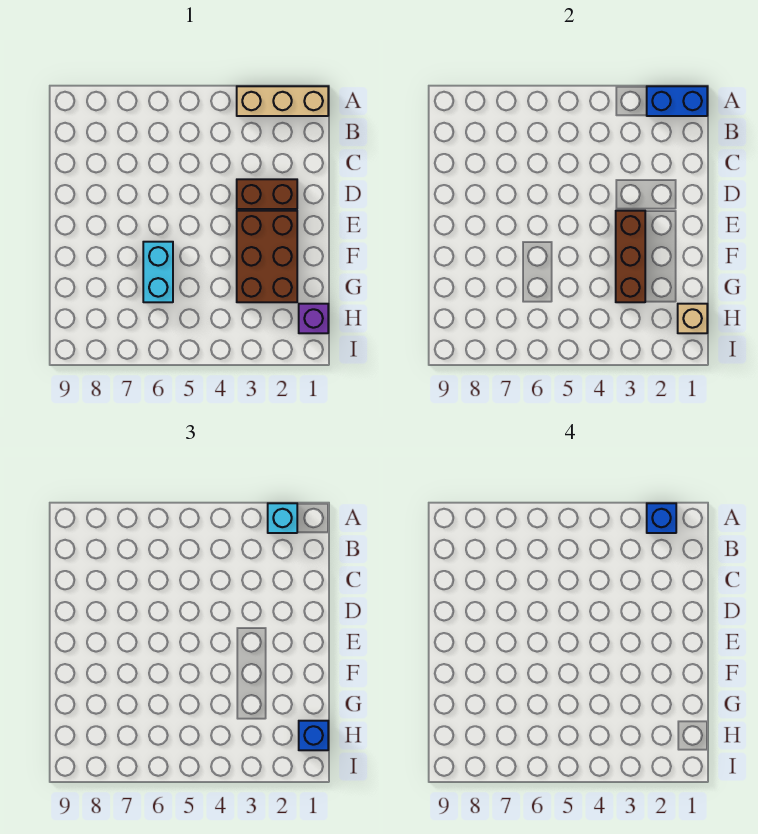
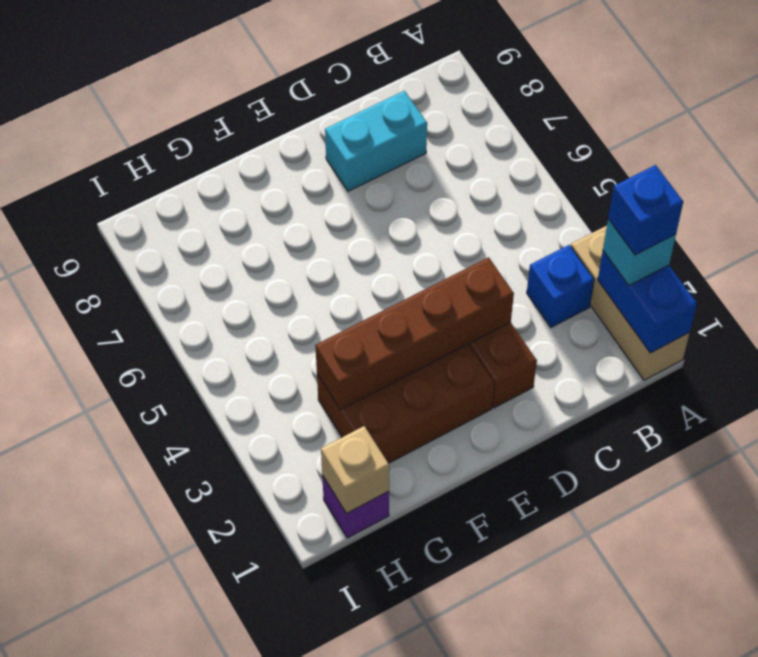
brown 1x3 brick [616,211,645,302] -> brown 1x4 brick [315,257,514,410]
cyan 1x2 brick [143,242,173,302] -> cyan 1x2 brick moved to [325,91,427,191]
blue 1x1 brick [299,721,328,750] -> blue 1x1 brick moved to [527,245,594,327]

